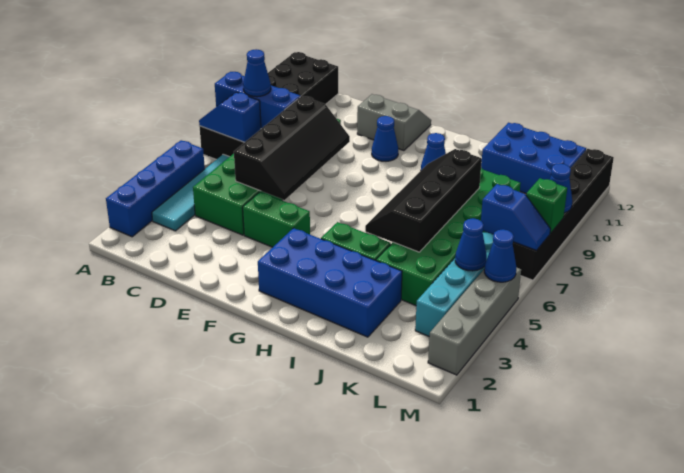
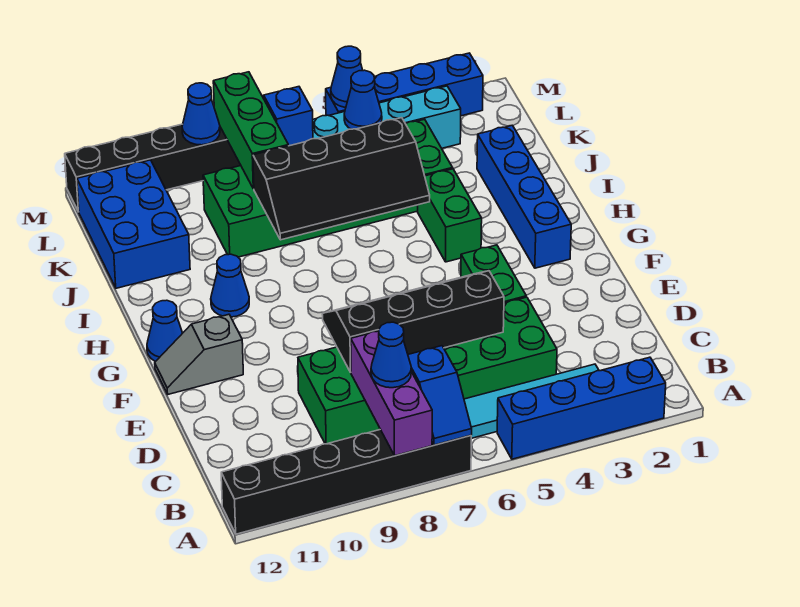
black 2x6 brick [199,52,338,160] -> black 1x6 brick [221,430,471,534]
blue 1x3 brick [215,72,300,129] -> purple 1x3 brick [351,331,432,456]
grey 2x2 slope [357,94,431,151] -> grey 1x2 slope [155,314,243,394]
blue 1x1 cone [372,116,398,161] -> blue 1x1 cone moved to [147,300,182,362]
blue 2x4 brick [258,228,402,337] -> blue 1x4 brick [477,125,571,268]
grey 1x4 brick [428,267,521,375] -> blue 1x4 brick [326,53,483,116]
green 1x1 brick [526,178,567,234] -> green 1x3 brick [213,72,288,189]

